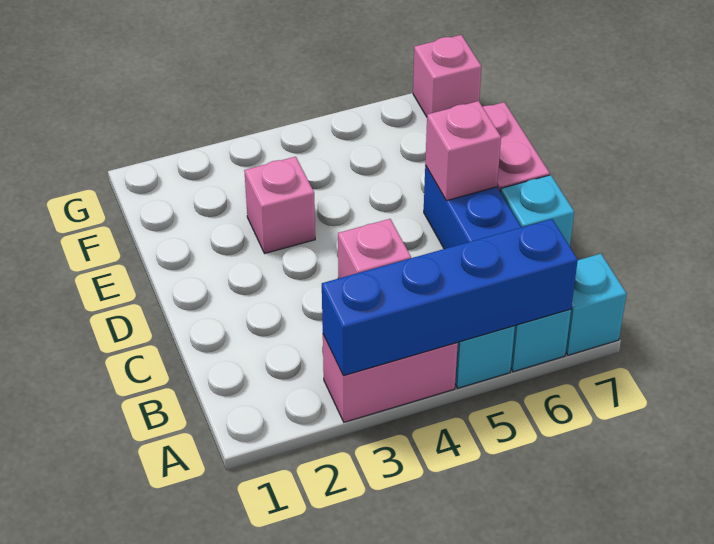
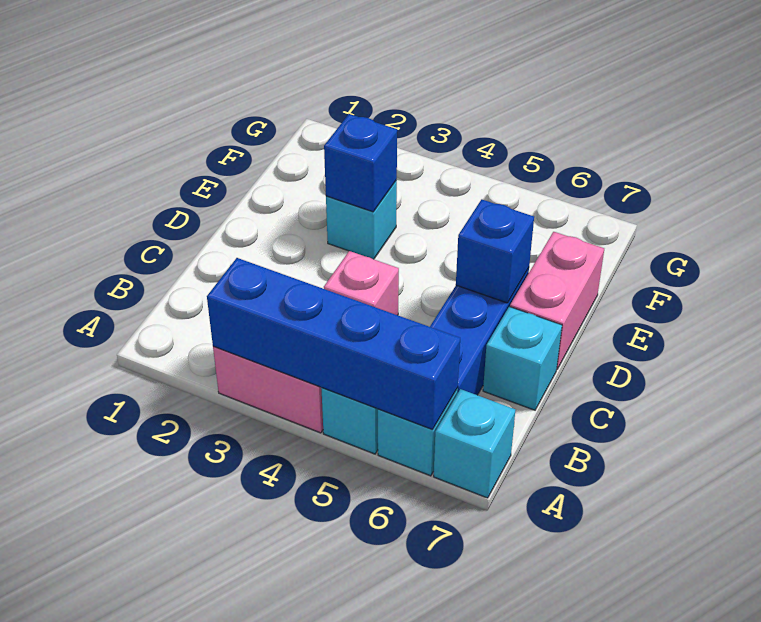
pink 1x1 brick [425,101,501,201] -> blue 1x1 brick [456,199,534,303]
pink 1x1 brick [244,157,315,253] -> cyan 1x1 brick [326,180,397,259]
none -> blue 1x1 brick [324,114,397,212]
pink 1x1 brick [413,35,482,117] -> none

